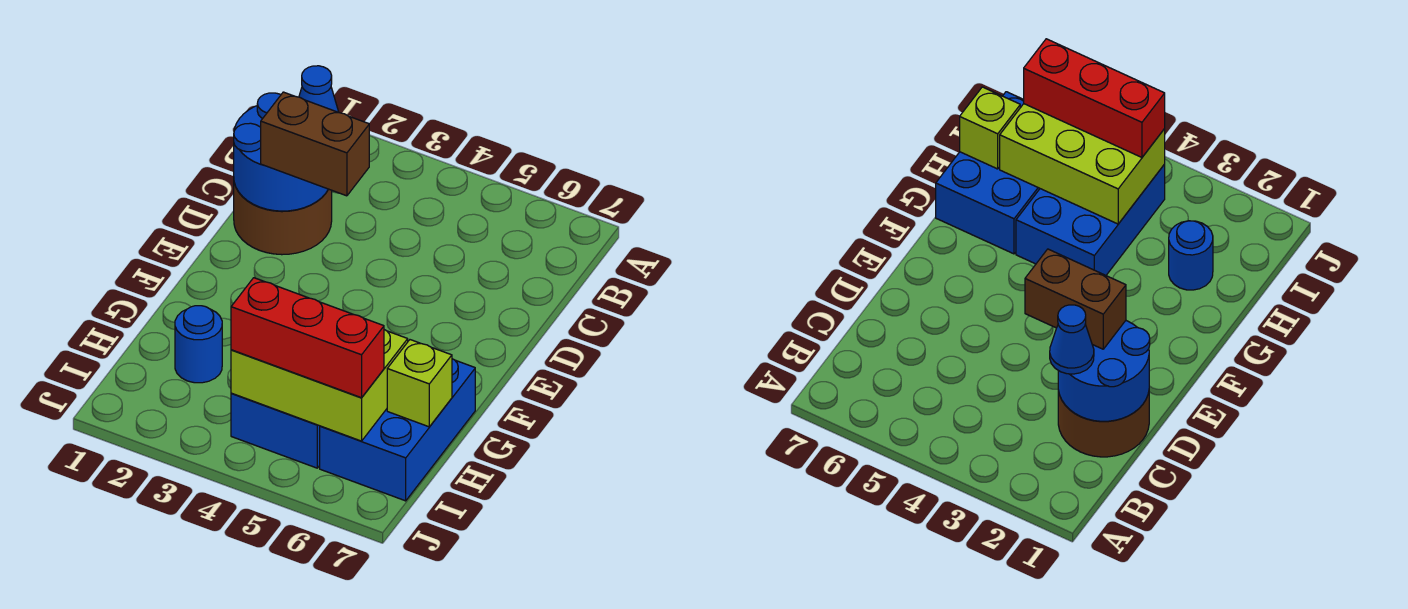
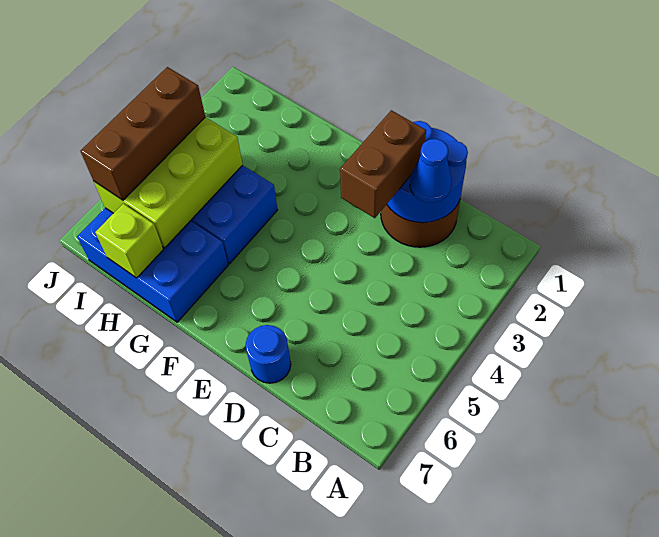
blue 1x1 round brick [175,306,222,383] -> blue 1x1 round brick moved to [246,325,291,383]
red 1x3 brick [231,278,384,398] -> brown 1x3 brick [80,67,205,200]

